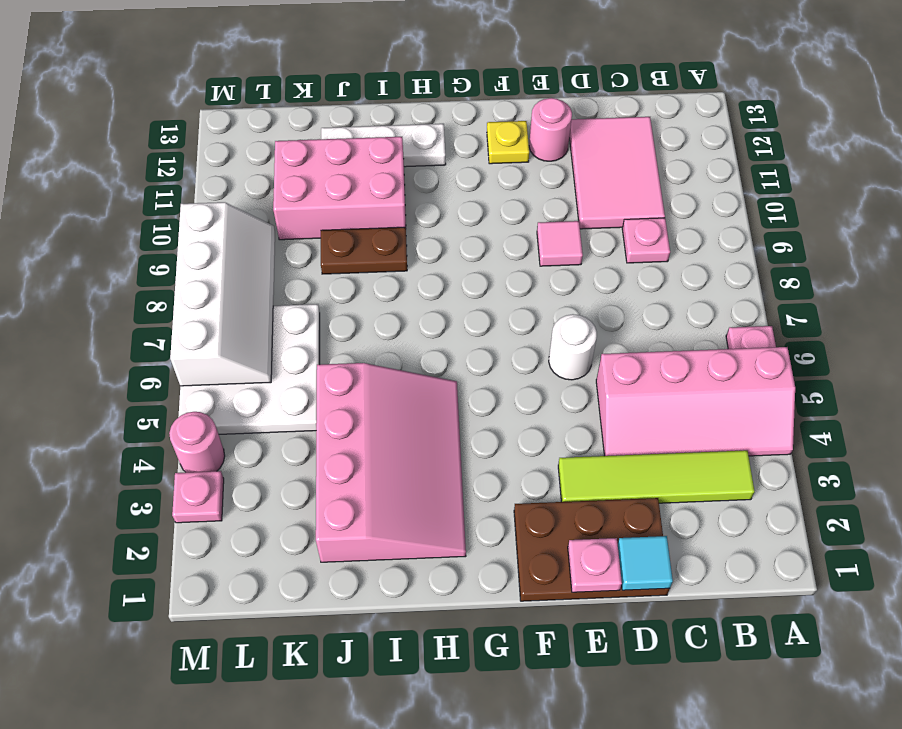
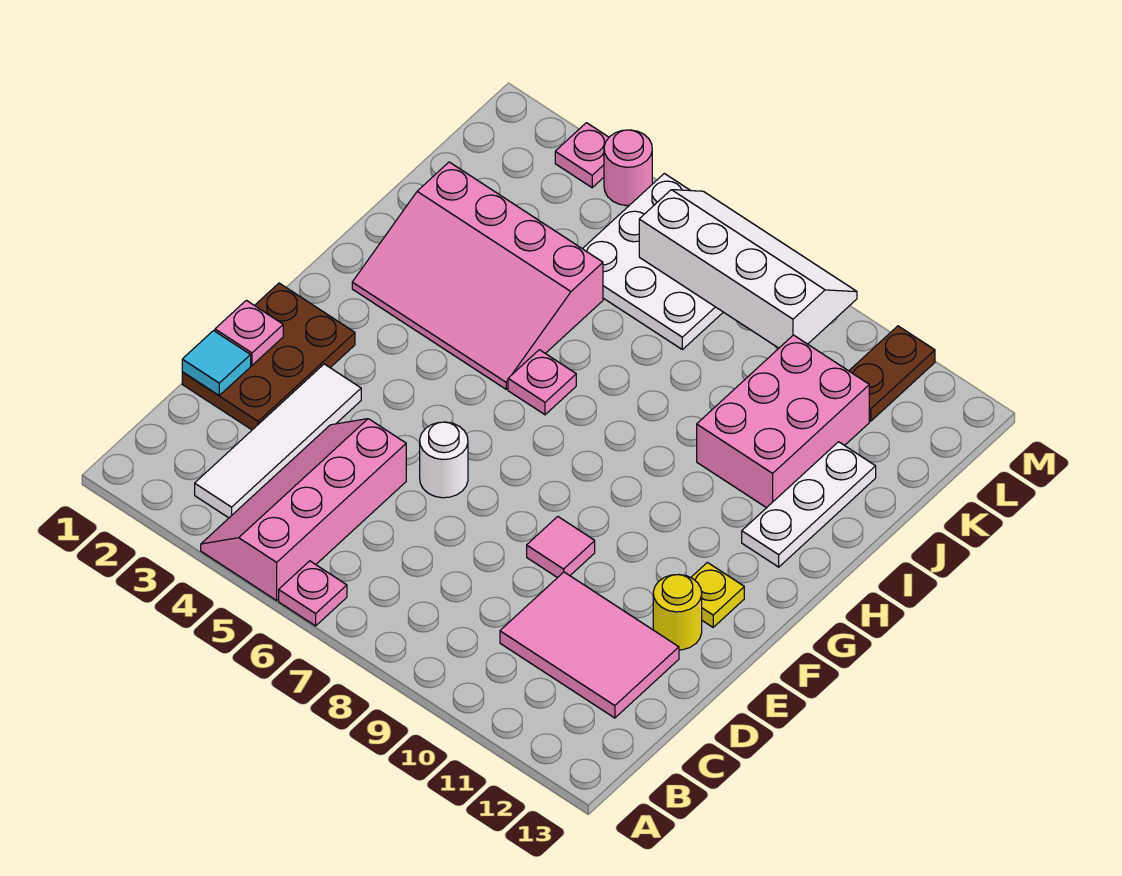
lime 1x4 tile [558,450,755,503] -> white 1x4 tile [195,364,361,518]
pink 1x1 plate [622,218,670,263] -> pink 1x1 plate moved to [508,350,576,415]
pink 1x1 round brick [529,98,572,161] -> yellow 1x1 round brick [653,575,702,650]
brown 1x2 plate [321,227,407,274] -> brown 1x2 plate moved to [849,326,935,421]
white 2x4 slope [170,202,275,386] -> white 2x4 slope turned to [639,190,857,348]

